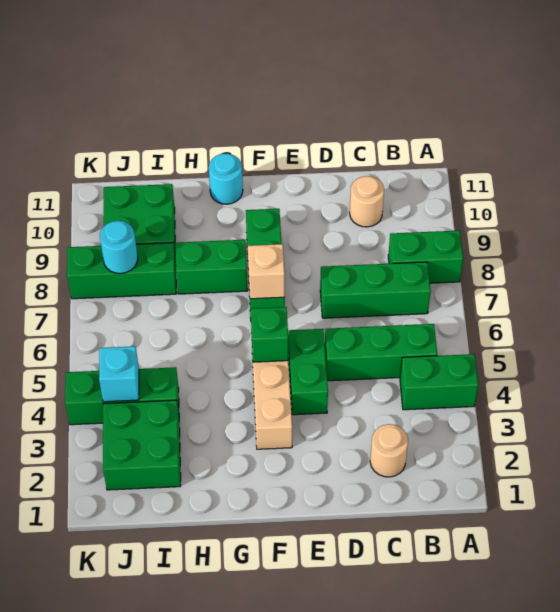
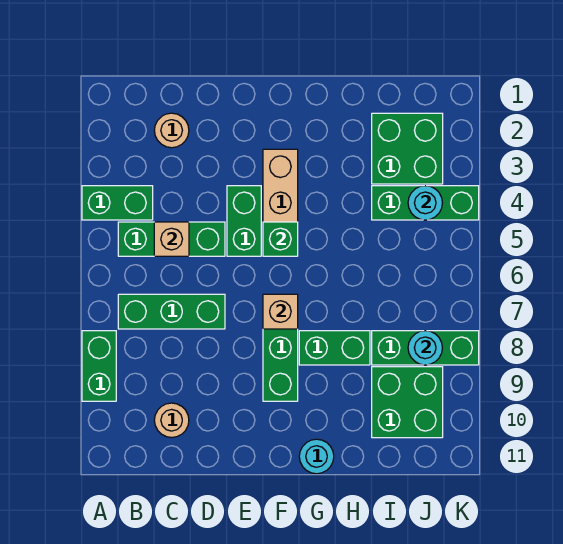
green 1x2 brick [388,230,463,283] -> green 1x2 brick turned to [82,331,116,401]
none -> tan 1x1 brick [154,222,189,256]
cyan 1x1 brick [99,346,139,402] -> cyan 1x1 round brick [408,186,442,220]

